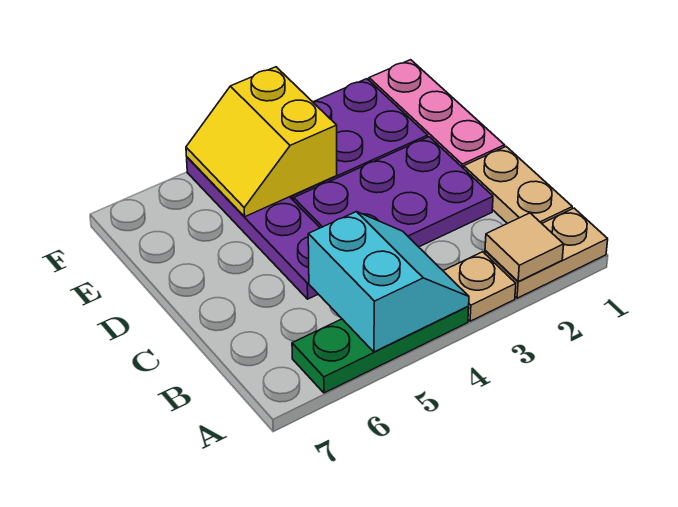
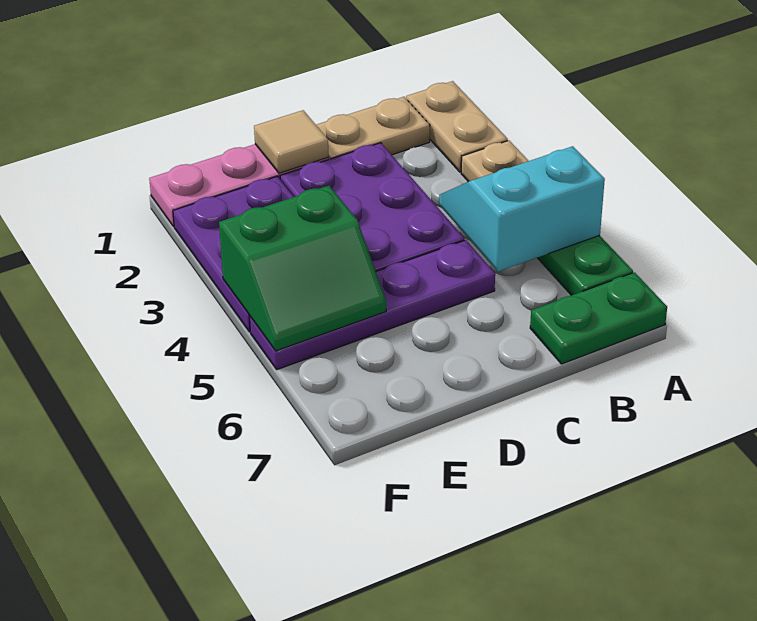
tan 1x1 tile [485,213,564,281] -> tan 1x1 tile moved to [254,110,328,173]
none -> green 1x2 plate [530,272,667,364]
yellow 2x2 slope [186,67,337,217] -> green 2x2 slope [219,186,386,351]

